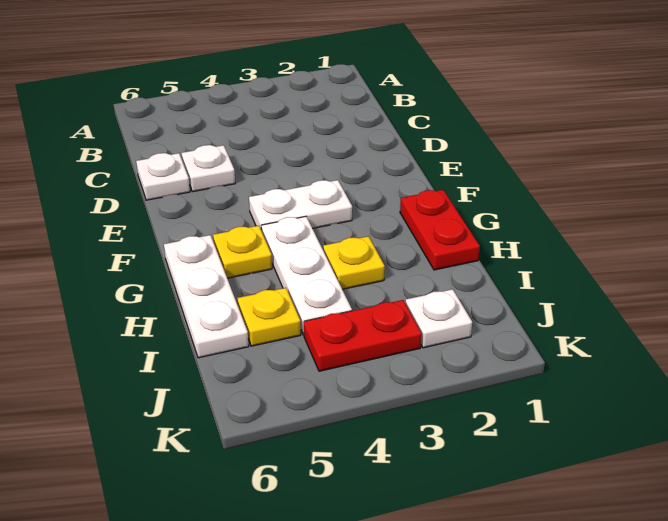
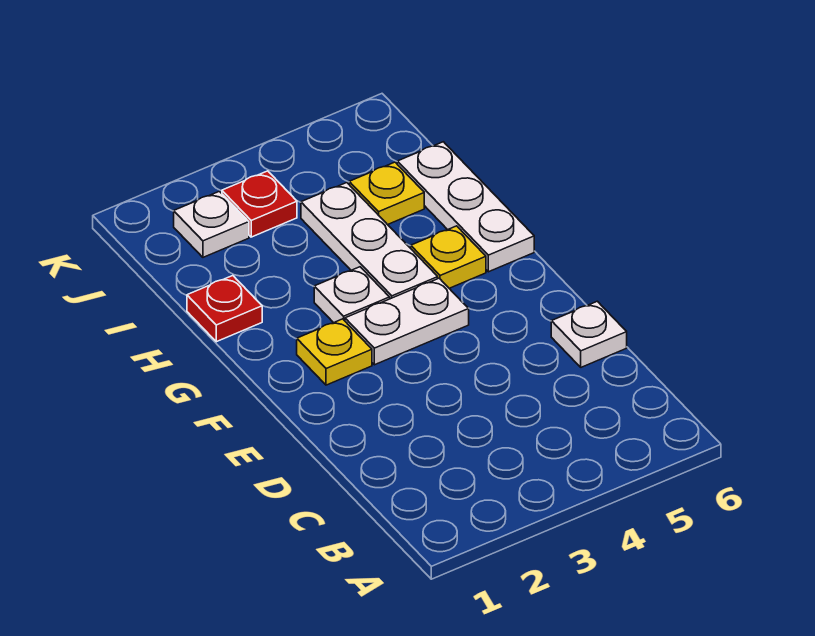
white 1x1 plate [182,145,235,192] -> white 1x1 plate moved to [314,267,390,323]
red 1x2 plate [400,190,480,270] -> red 1x1 plate [187,276,262,342]
yellow 1x1 plate [323,236,385,289] -> yellow 1x1 plate moved to [297,319,372,385]
red 1x2 plate [304,300,421,371] -> red 1x1 plate [222,171,297,237]

